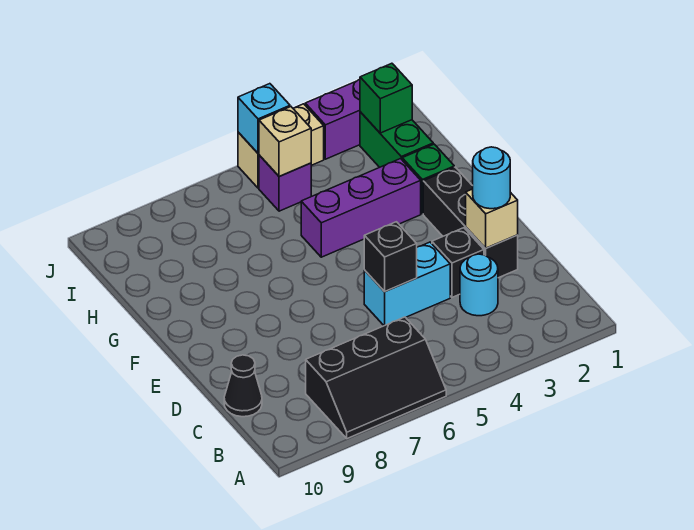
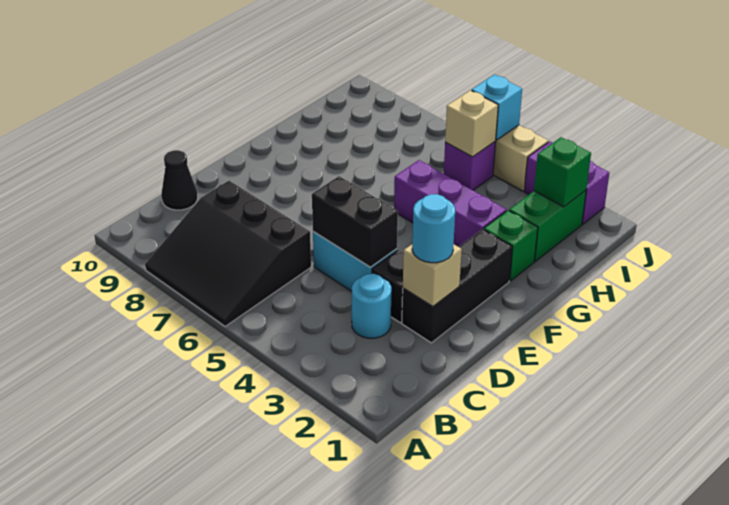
black 2x3 slope [306,317,446,439] -> black 3x3 slope [145,181,311,326]
black 1x1 brick [364,222,417,292] -> black 1x2 brick [312,176,398,267]

